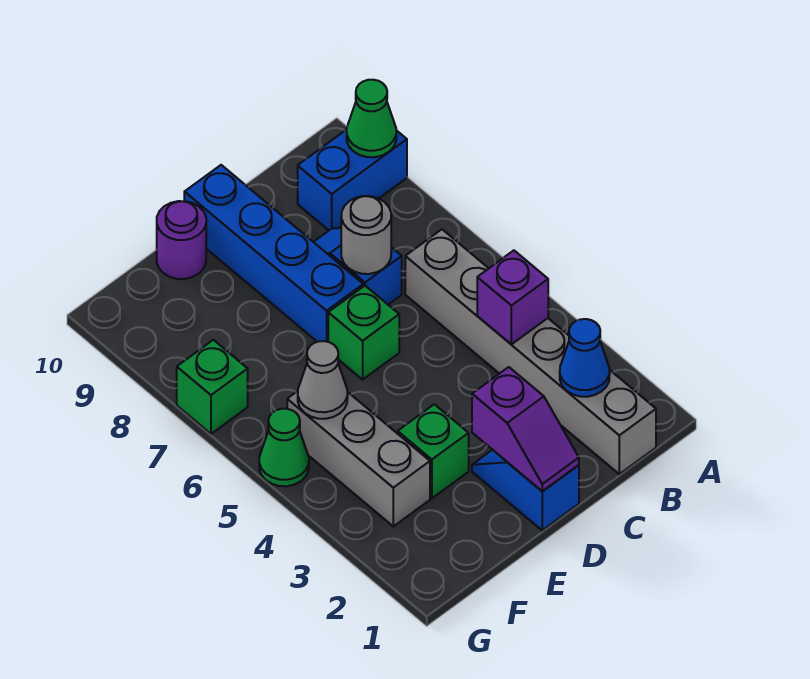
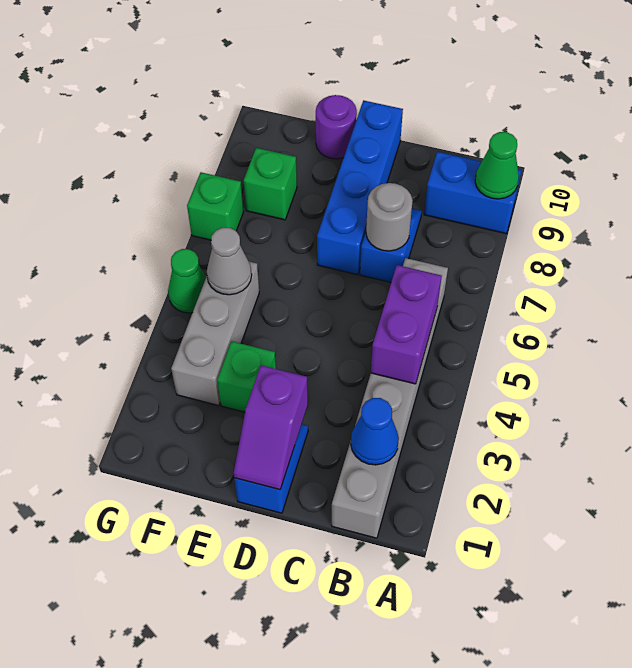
purple 1x1 brick [477,250,548,344] -> purple 1x2 brick [371,265,442,384]
green 1x1 brick [328,286,399,380] -> green 1x1 brick moved to [244,148,297,220]

